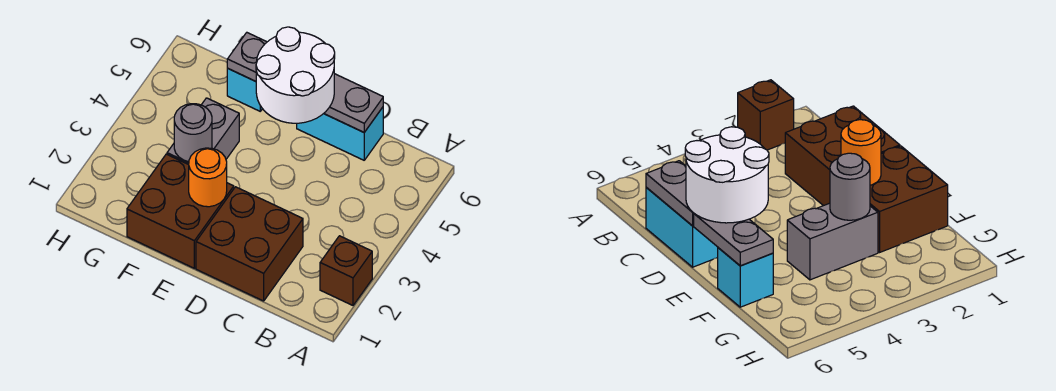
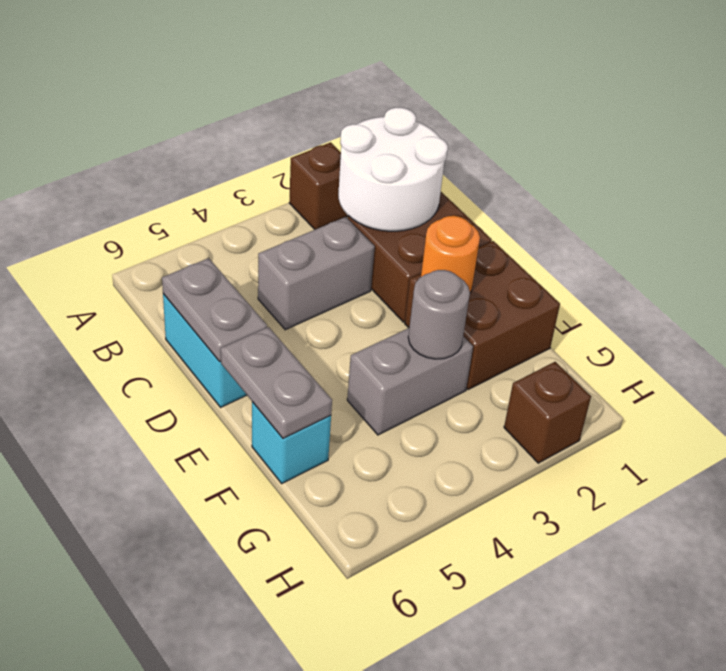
none -> grey 1x2 brick [258,217,375,330]
white 2x2 round brick [256,27,335,123] -> white 2x2 round brick moved to [338,108,448,231]
none -> brown 1x1 brick [504,362,591,463]

